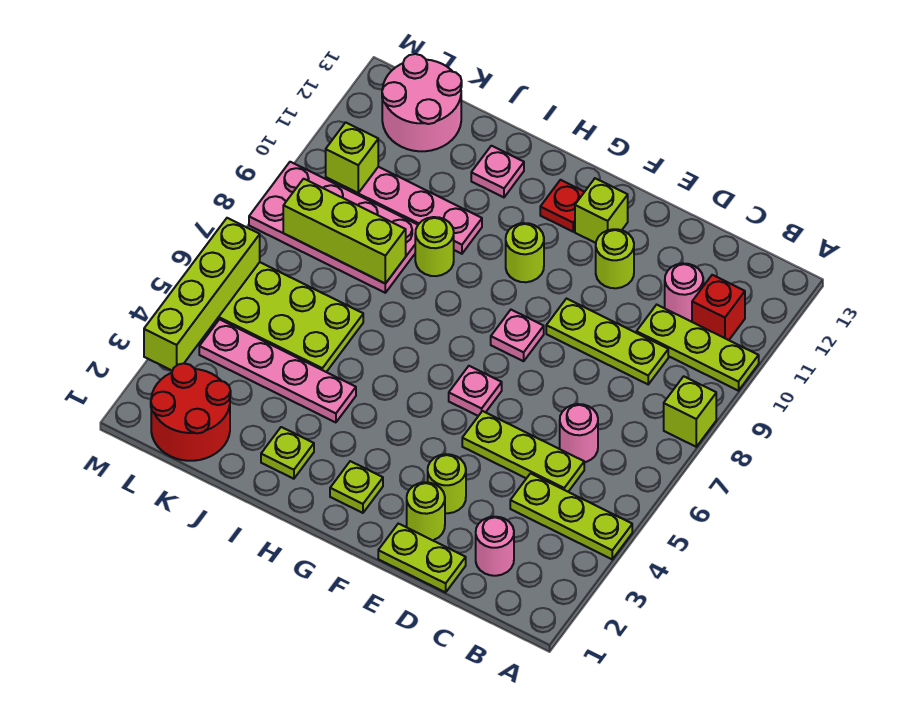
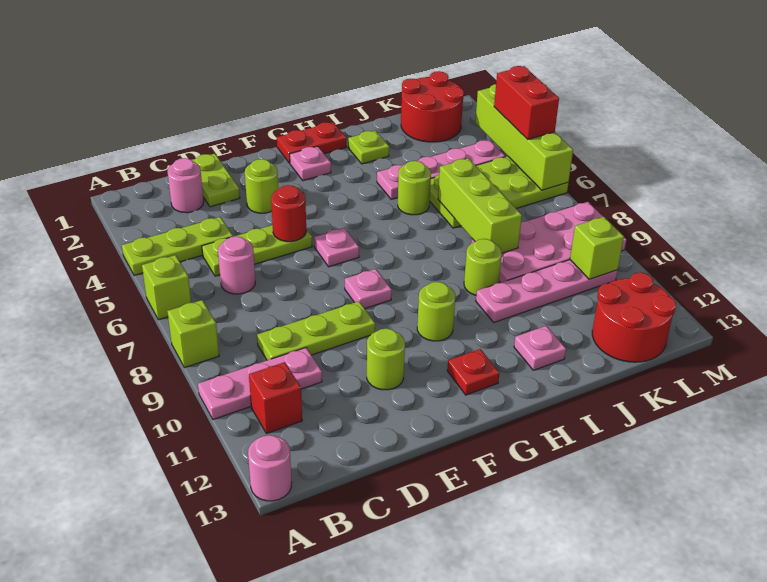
lime 1x3 plate [637,305,759,391] -> pink 1x3 plate [198,348,322,419]
pink 1x1 round brick [665,263,703,321] -> pink 1x1 round brick moved to [248,435,292,501]
lime 1x2 plate [378,524,466,592] -> lime 1x2 plate turned to [192,154,240,207]
lime 1x1 round brick [407,482,445,540] -> lime 1x1 round brick moved to [398,161,431,215]
none -> red 1x1 round brick [271,185,306,242]
lime 1x1 brick [575,178,628,243] -> lime 1x1 brick moved to [142,255,191,320]
none -> red 1x2 plate [277,122,346,163]
lime 1x1 plate [330,461,383,513] -> pink 1x1 plate [290,146,331,181]
lime 1x3 brick [283,179,406,284] -> lime 1x3 brick turned to [438,158,522,253]
pink 2x2 round brick [382,54,462,151] -> red 2x2 round brick [592,272,676,362]
none -> red 1x2 brick [494,66,559,139]

